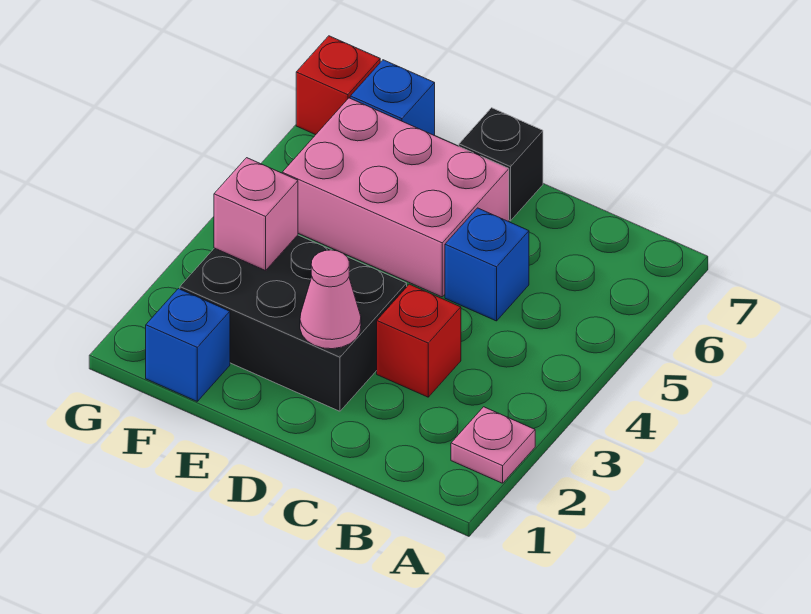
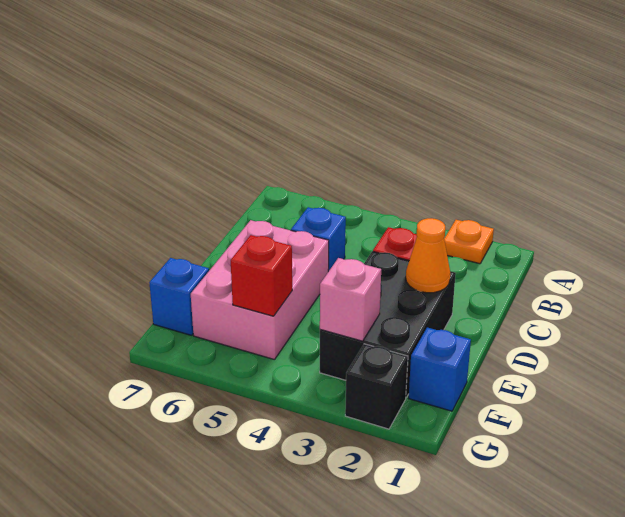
pink 1x1 plate [451,407,535,483] -> orange 1x1 plate [444,220,494,264]
pink 1x1 cone [300,250,361,349] -> orange 1x1 cone [406,218,450,293]
black 1x1 brick [459,108,543,221] -> black 1x1 brick moved to [345,344,408,429]
red 1x1 brick [296,36,380,135] -> red 1x1 brick moved to [231,235,292,316]

